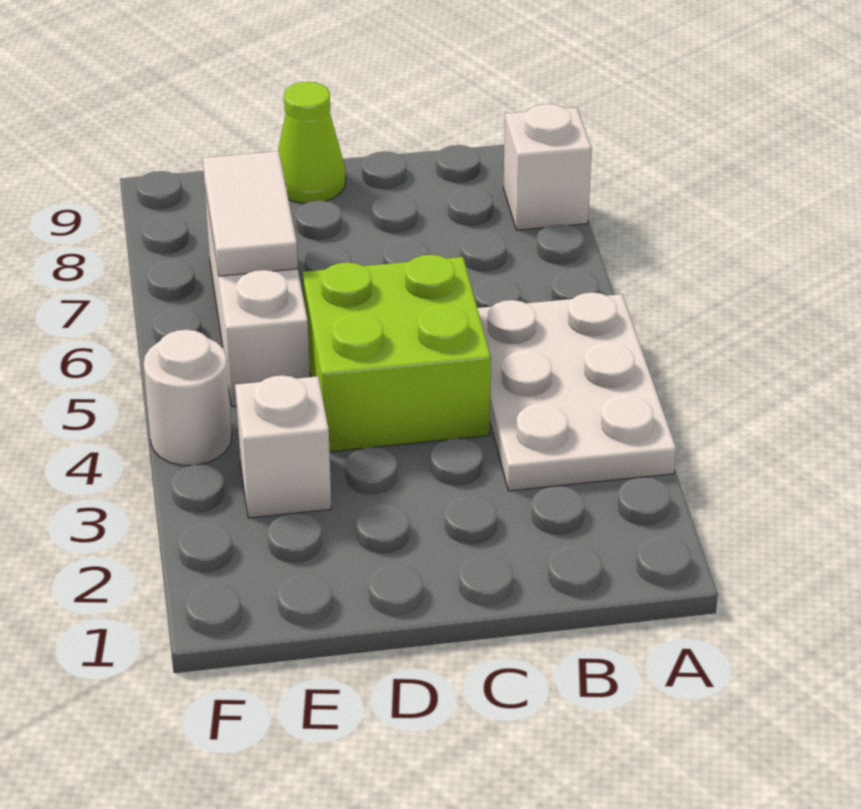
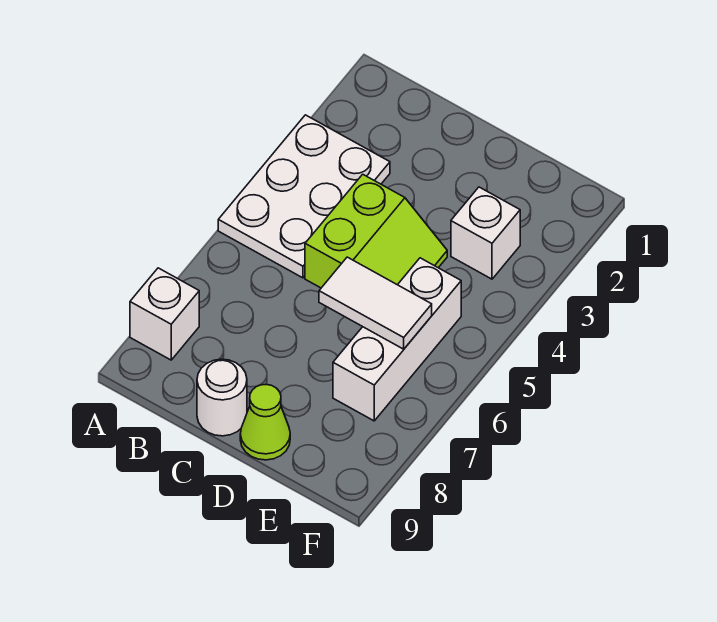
lime 2x2 brick [302,255,491,452] -> lime 2x2 slope [305,174,447,288]
white 1x2 tile [203,151,298,276] -> white 1x2 tile turned to [319,257,432,349]
white 1x1 round brick [144,330,232,465] -> white 1x1 round brick moved to [197,359,247,436]

